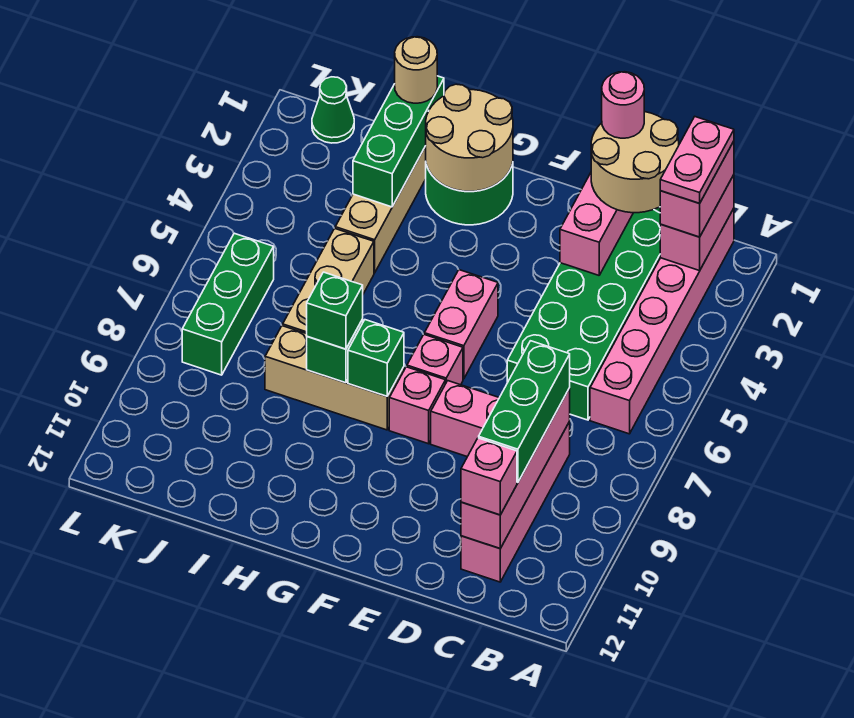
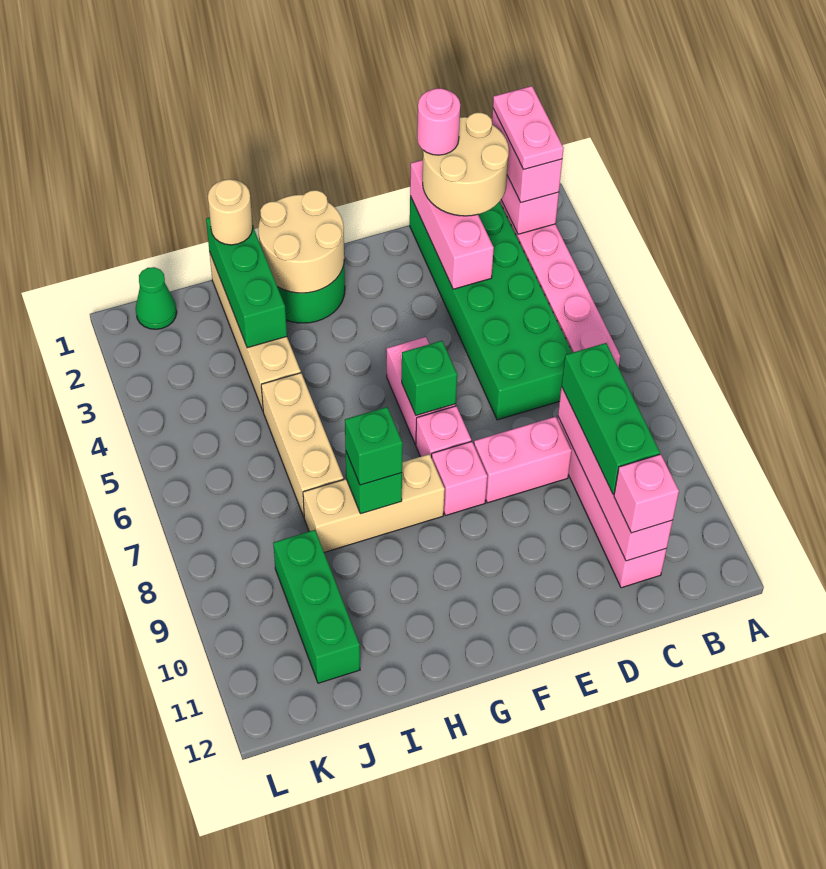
green 1x1 brick [348,320,404,396] -> green 1x1 brick moved to [402,341,457,415]
green 1x3 brick [182,233,274,375] -> green 1x3 brick moved to [273,530,360,683]

